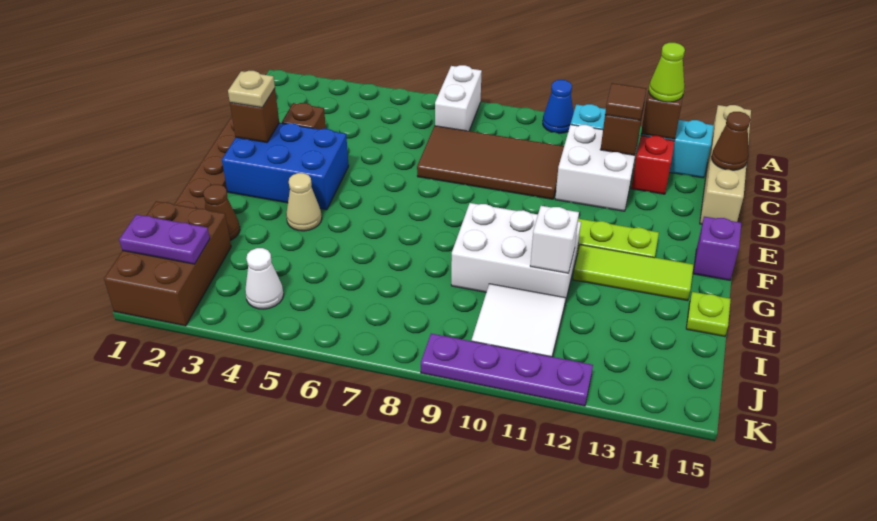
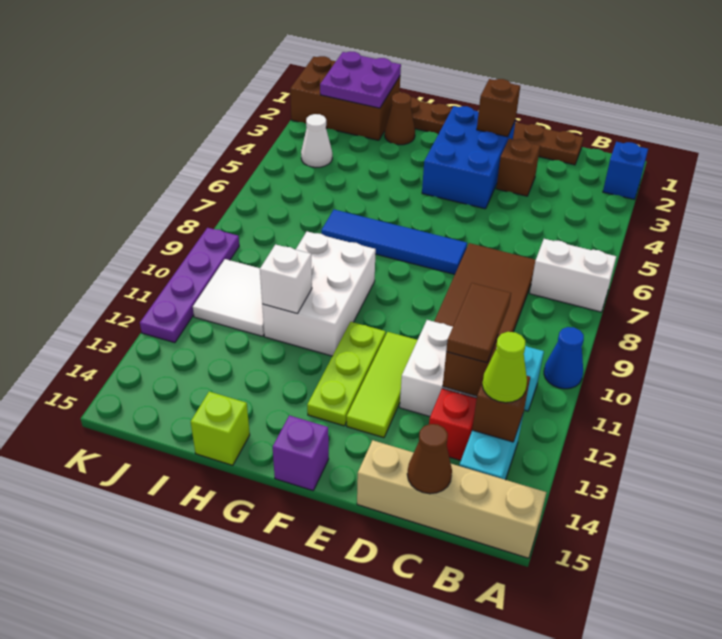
none -> blue 1x1 brick [603,142,648,199]
brown 1x1 tile [605,83,646,120] -> brown 1x2 tile [446,283,511,363]
tan 1x1 plate [228,71,275,108] -> none
none -> blue 1x4 tile [321,210,467,274]
tan 1x1 cone [286,173,322,231] -> none
lime 1x3 tile [573,245,694,301] -> lime 1x3 tile moved to [347,332,417,438]
lime 1x1 plate [686,292,731,336] -> lime 1x1 brick [191,392,250,465]
purple 1x2 plate [119,215,210,264] -> purple 2x2 plate [320,52,401,108]

